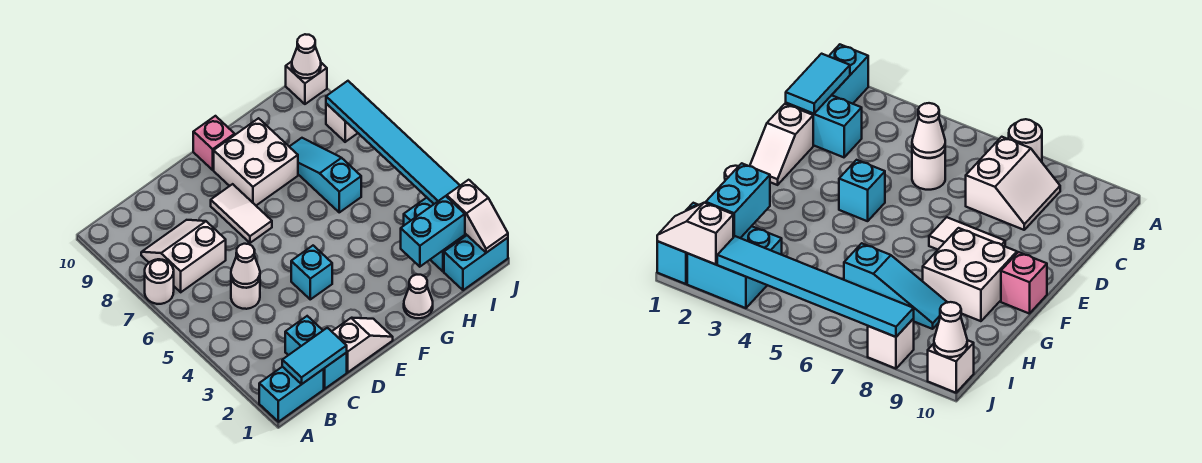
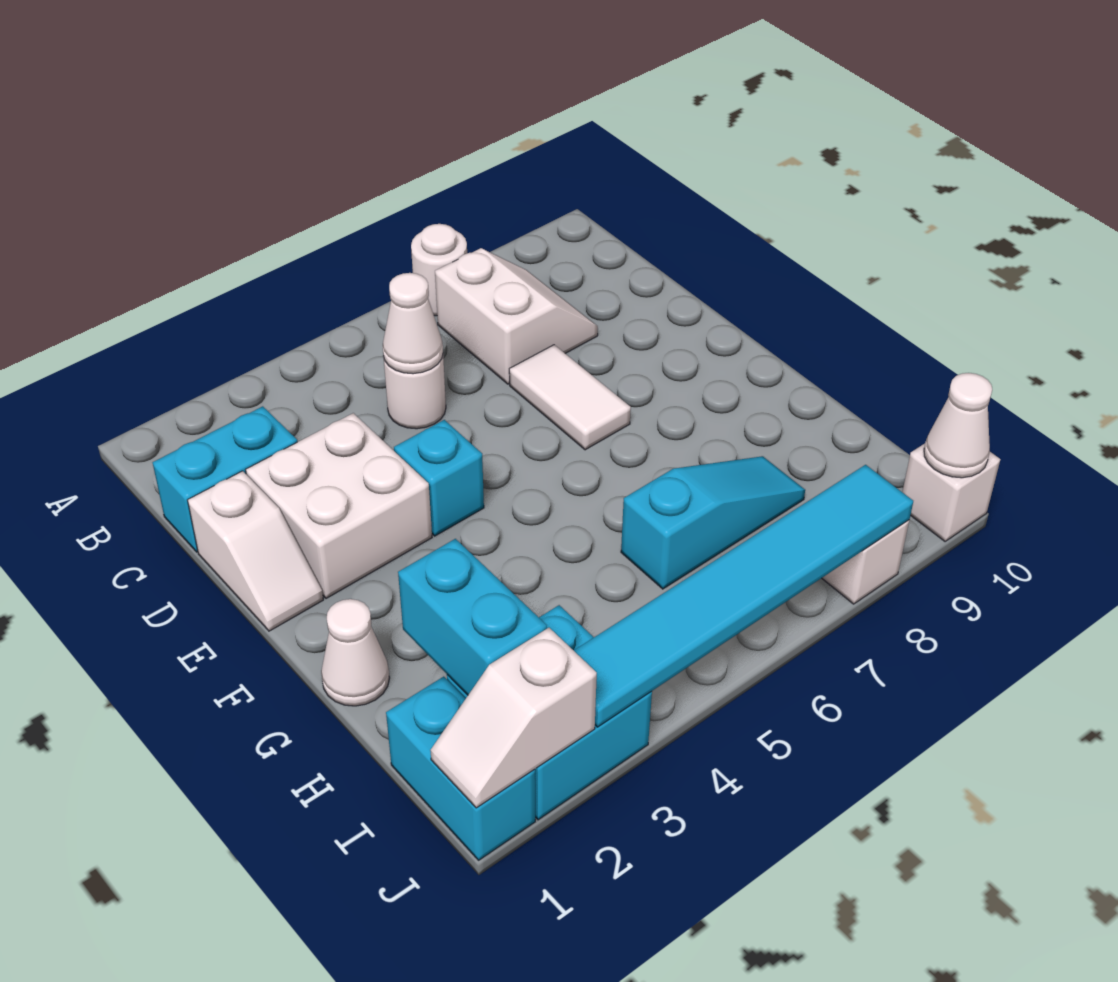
cyan 1x2 brick [259,367,324,422] -> none
cyan 1x2 tile [282,328,347,384] -> none
white 1x2 tile [211,184,272,243] -> white 1x2 tile turned to [509,345,631,450]
white 2x2 brick [214,118,298,205] -> white 2x2 brick moved to [246,413,432,598]
pink 1x1 brick [193,116,235,170] -> none

